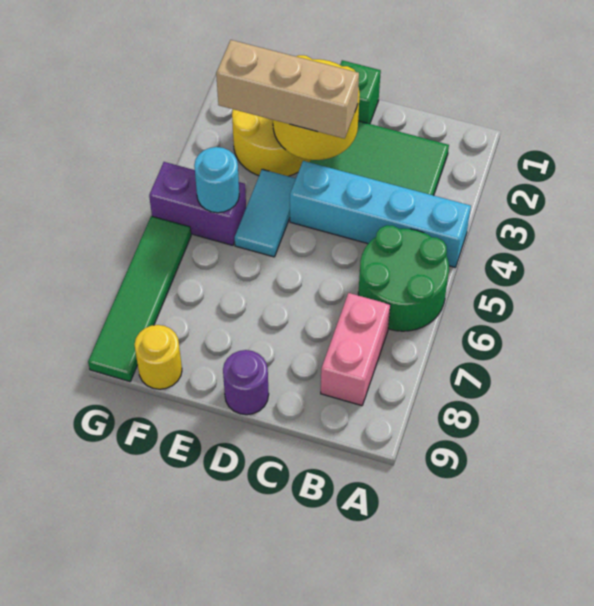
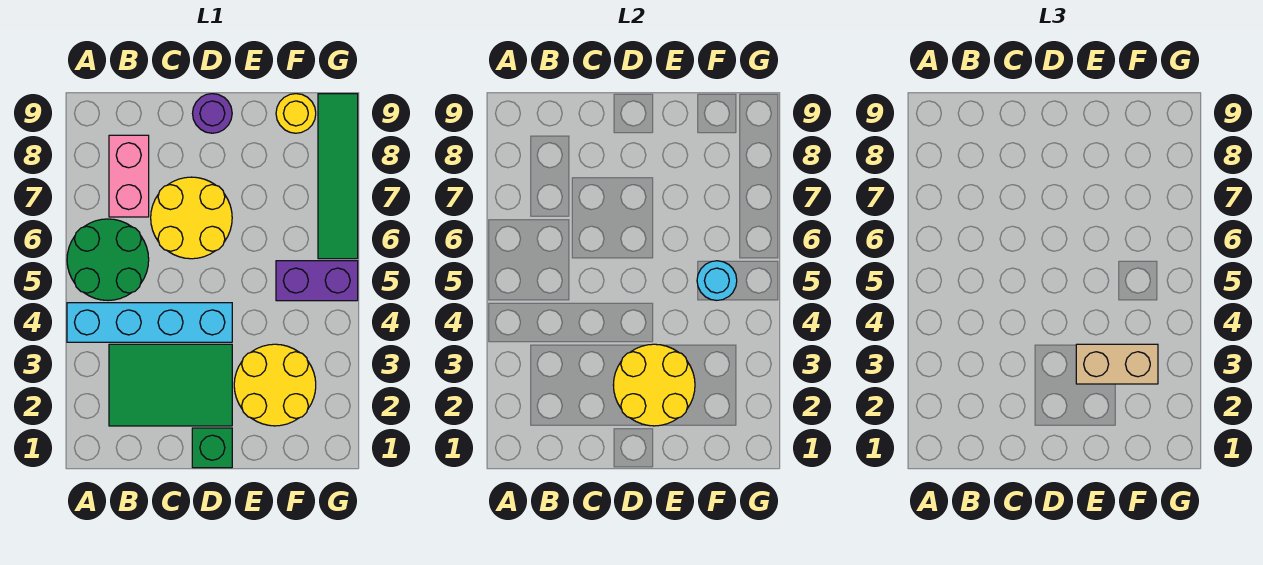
none -> yellow 2x2 round brick [151,177,232,259]
tan 1x3 brick [216,40,359,139] -> tan 1x2 brick [1076,344,1158,384]
cyan 1x2 tile [235,169,296,257] -> none

